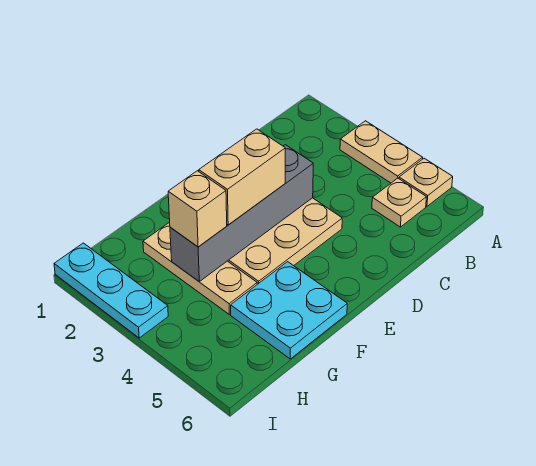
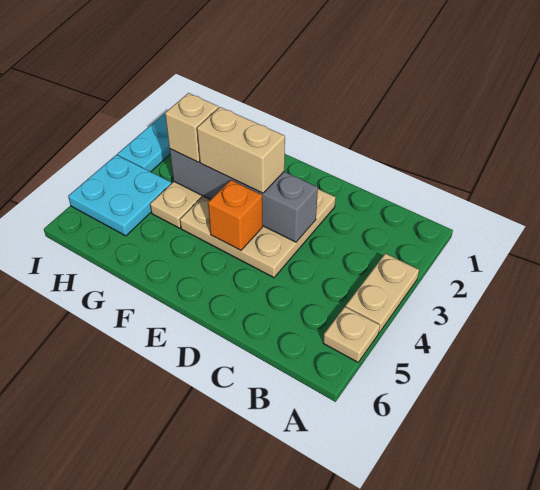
tan 1x1 plate [372,178,427,227] -> none
none -> orange 1x1 brick [208,180,262,250]
cyan 2x2 plate [231,262,347,359] -> cyan 2x2 plate moved to [68,155,171,236]

